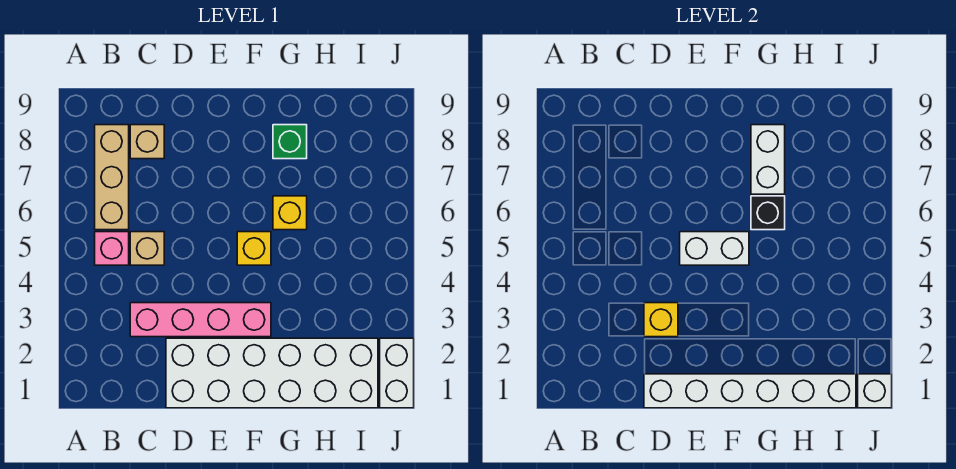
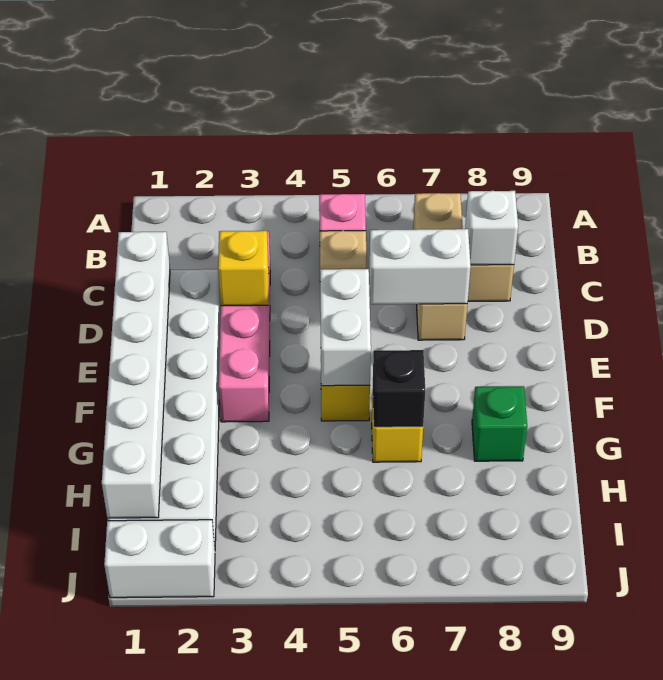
tan 1x3 brick [95,125,129,230] -> tan 1x3 brick turned to [413,193,467,340]
white 1x2 brick [751,125,785,194] -> white 1x2 brick moved to [369,229,471,304]
white 1x1 brick [858,374,892,408] -> white 1x1 brick moved to [465,191,518,265]

